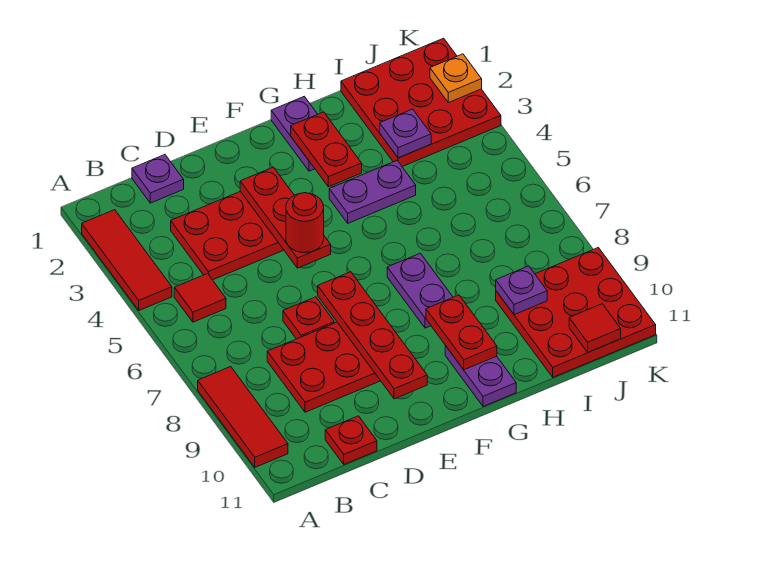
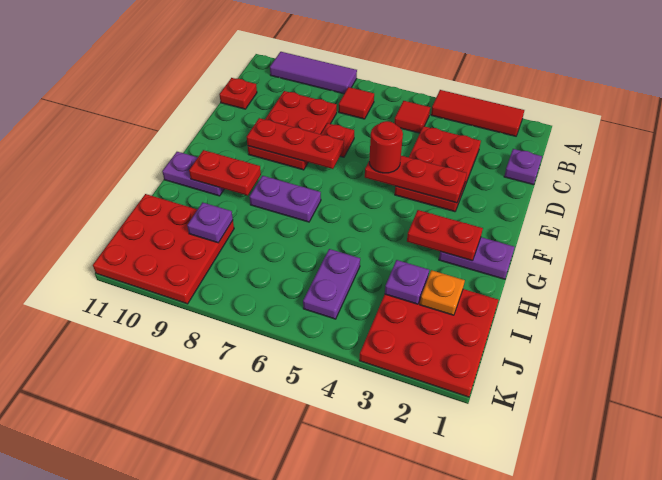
red 1x3 tile [198,367,288,467] -> purple 1x3 tile [270,52,357,94]
red 1x4 plate [318,272,427,399] -> red 1x3 plate [247,118,344,169]
purple 1x2 plate [329,161,416,223] -> purple 1x2 plate moved to [303,249,360,319]
red 1x1 tile [569,304,621,352] -> red 1x1 tile moved to [339,87,374,119]
orange 1x1 plate [430,54,482,103] -> orange 1x1 plate moved to [420,270,465,315]

